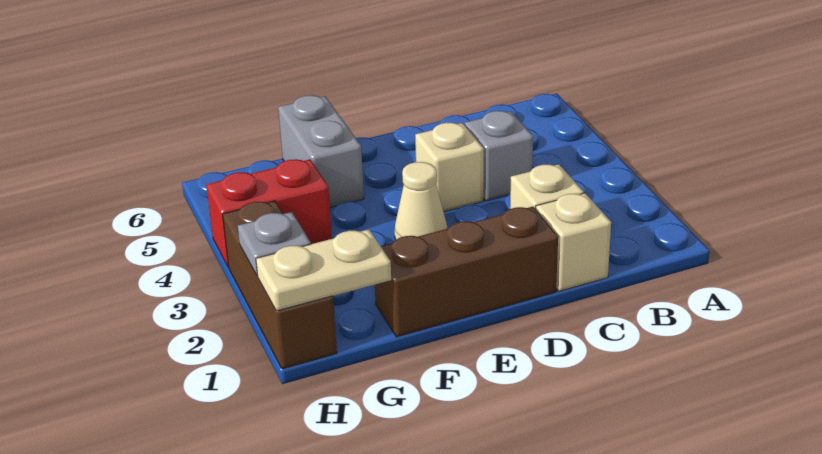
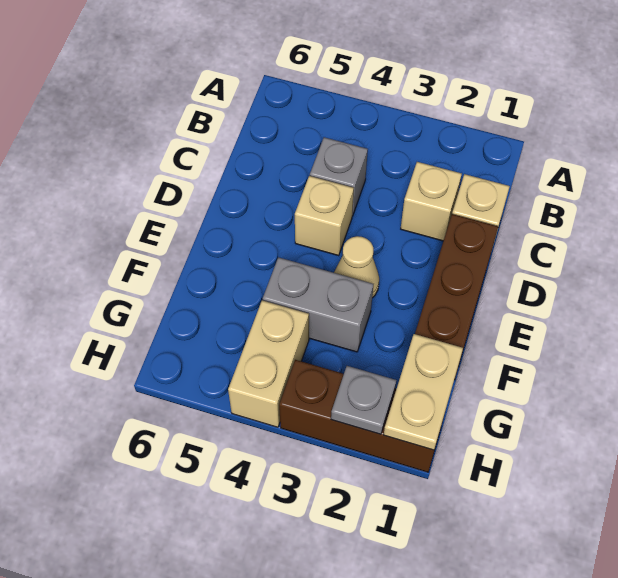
grey 1x2 brick [278,95,364,208] -> grey 1x2 brick moved to [263,257,374,352]
red 1x2 brick [206,159,332,267] -> tan 1x2 brick [228,300,309,427]

